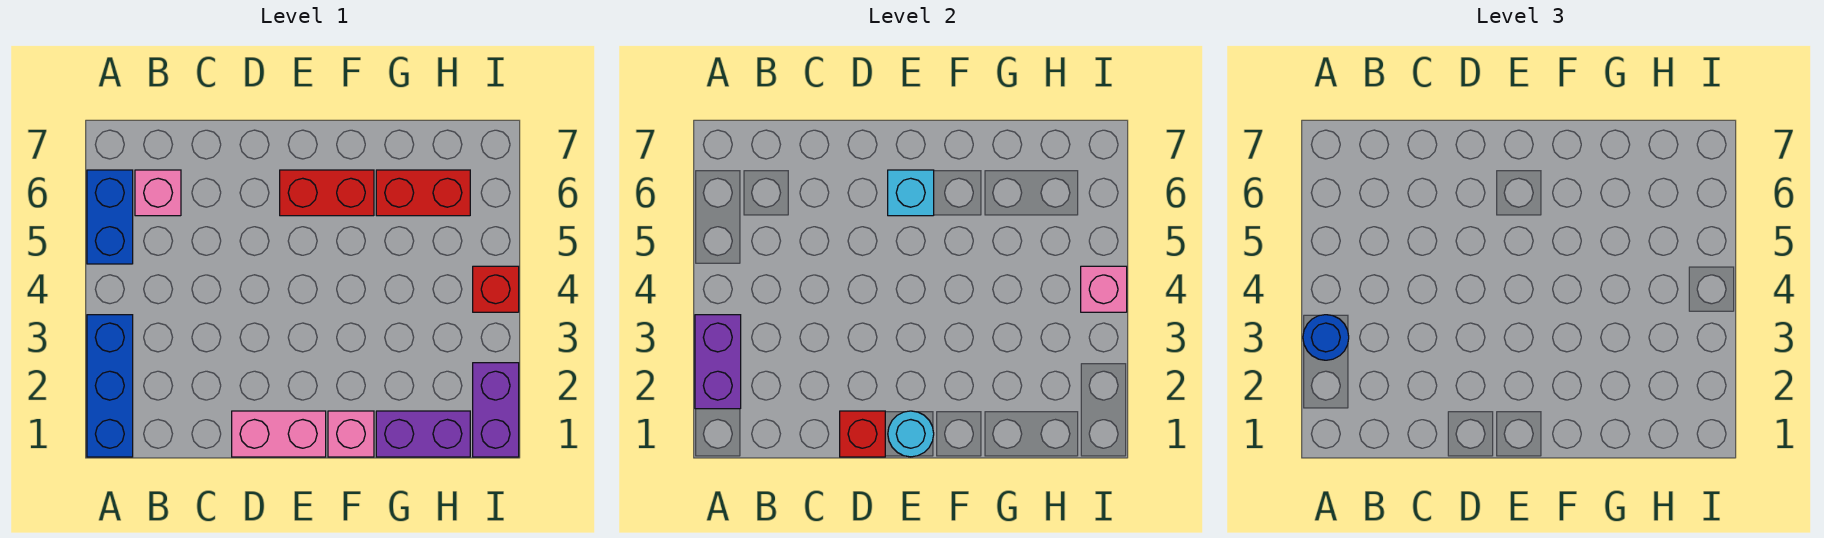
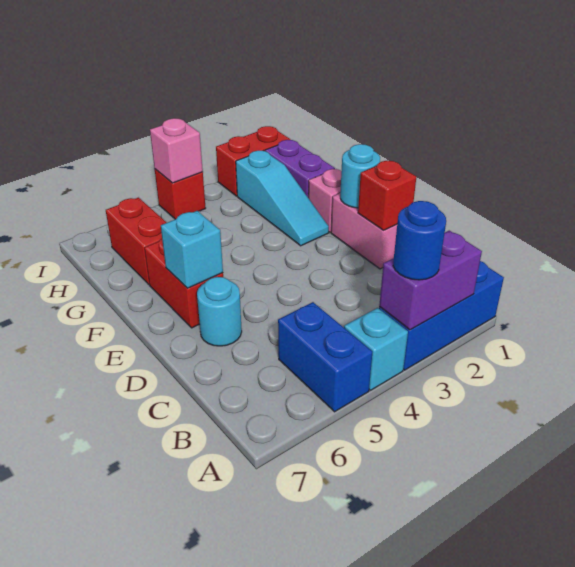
none -> cyan 1x1 brick [344,308,408,390]
blue 1x2 brick [87,170,133,264] -> blue 1x2 brick turned to [278,302,372,412]
pink 1x1 brick [135,170,181,216] -> none
none -> cyan 1x1 round brick [197,277,242,346]
none -> cyan 1x3 slope [236,150,329,246]
purple 1x2 brick [473,363,519,457] -> red 1x2 brick [216,126,291,196]

